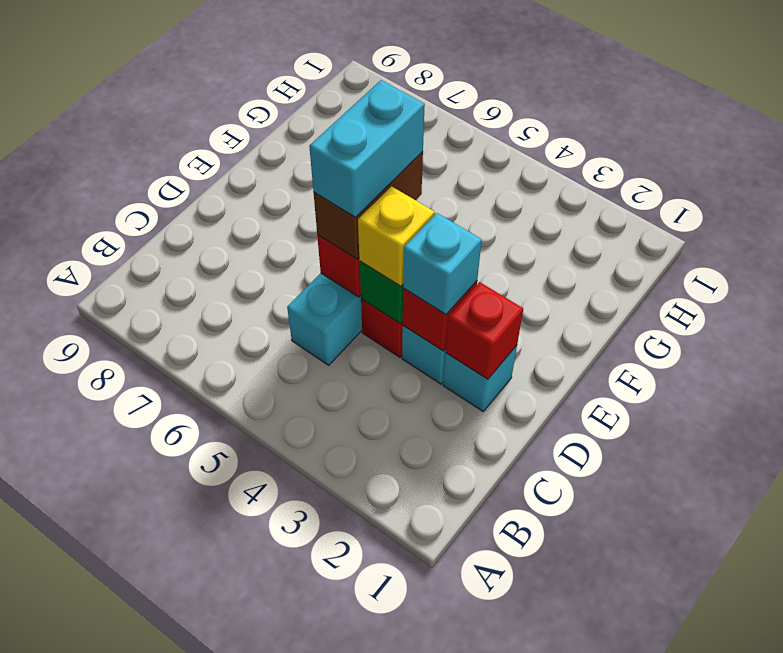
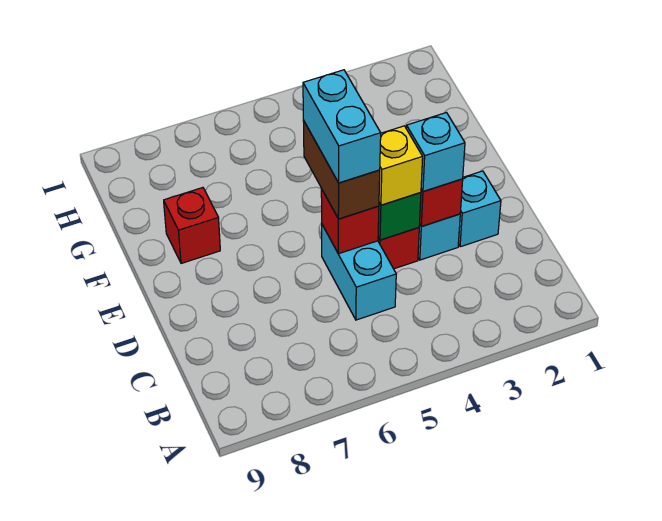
red 1x1 brick [446,282,523,379] -> red 1x1 brick moved to [164,188,220,263]

